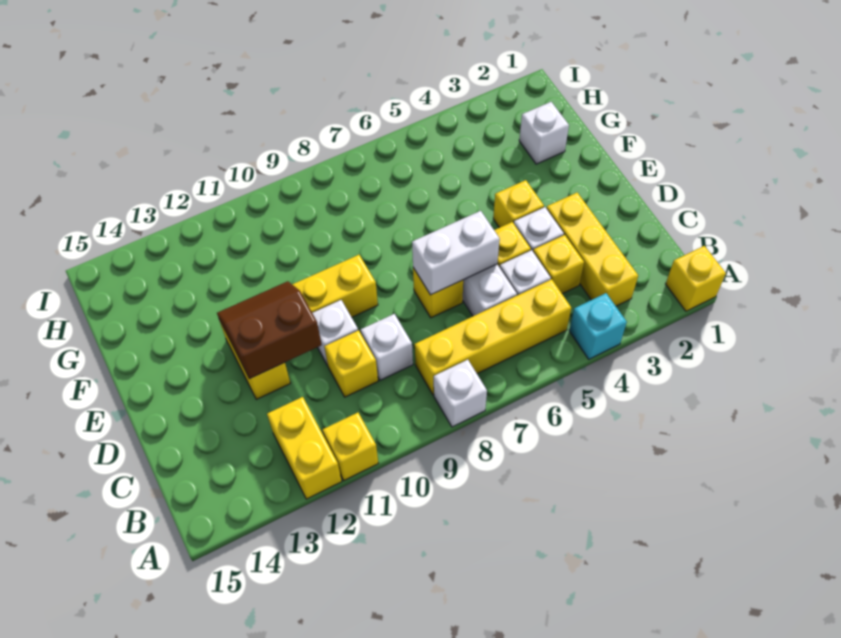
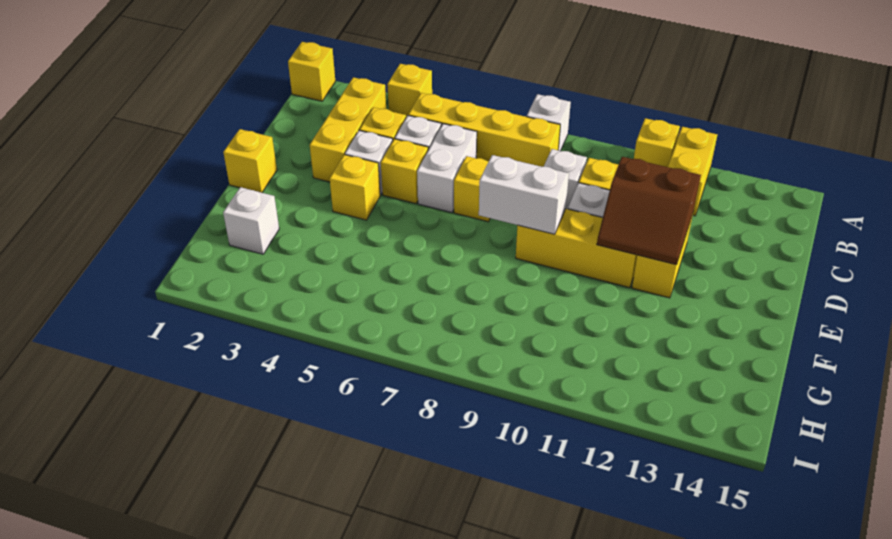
cyan 1x1 brick [569,293,627,359] -> yellow 1x1 brick [387,64,432,117]
white 1x2 brick [412,211,500,295] -> white 1x2 brick moved to [479,155,569,234]
none -> yellow 1x1 brick [223,129,277,193]

